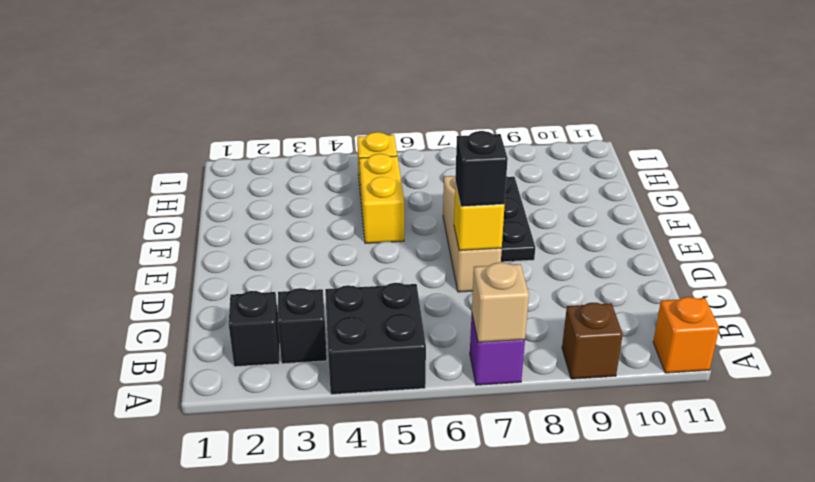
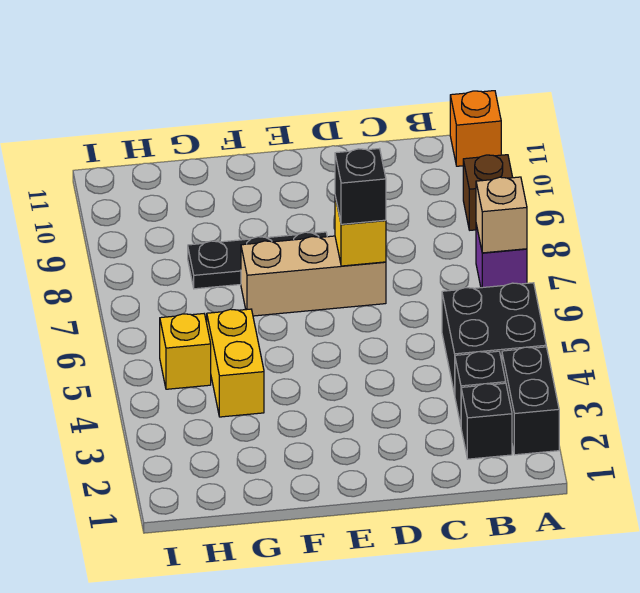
none -> black 1x2 brick [502,347,559,455]
yellow 1x2 brick [359,154,404,243] -> yellow 1x2 brick turned to [207,309,264,417]

